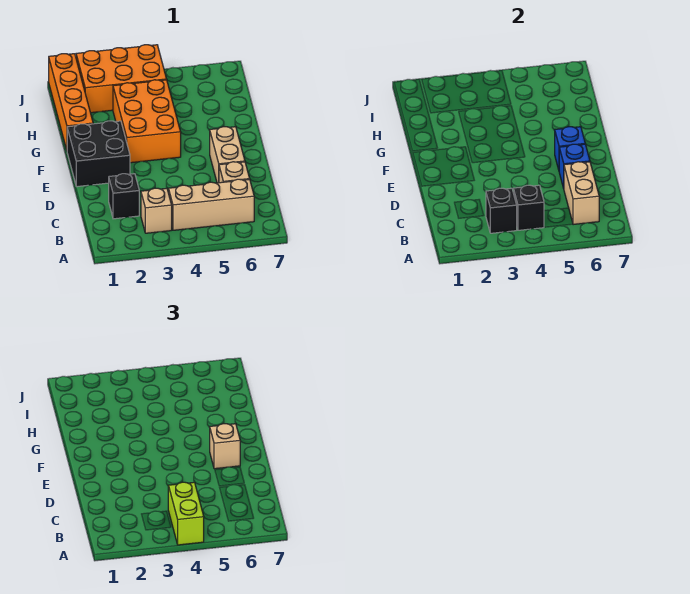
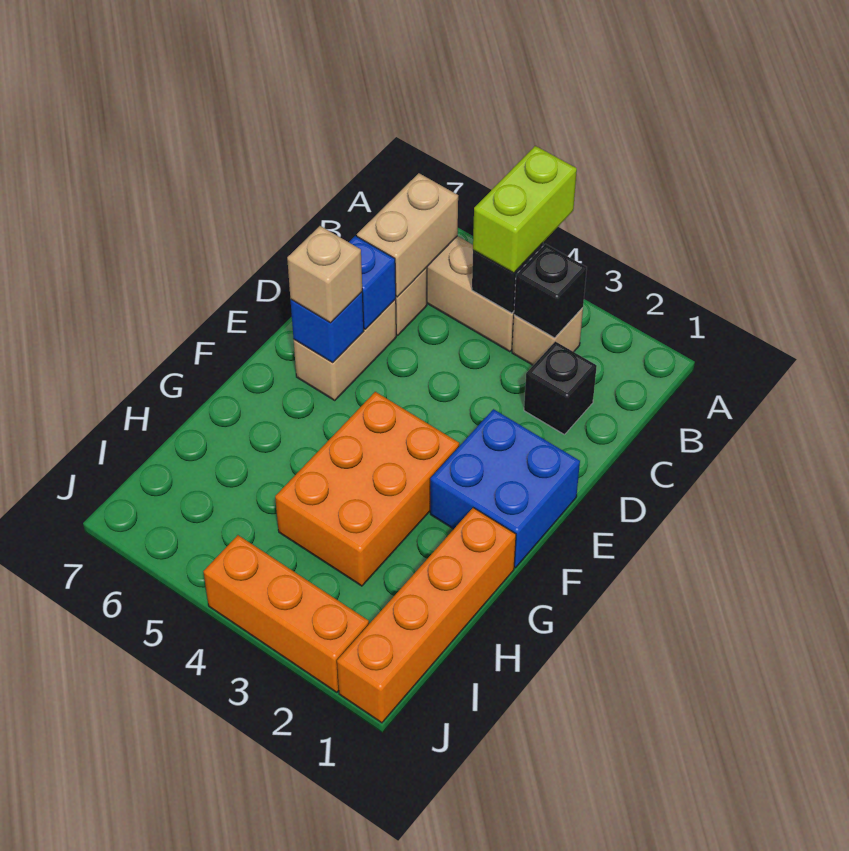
black 2x2 brick [67,121,130,187] -> blue 2x2 brick [430,409,580,568]
orange 2x3 brick [76,45,167,113] -> orange 1x3 brick [203,535,369,692]

